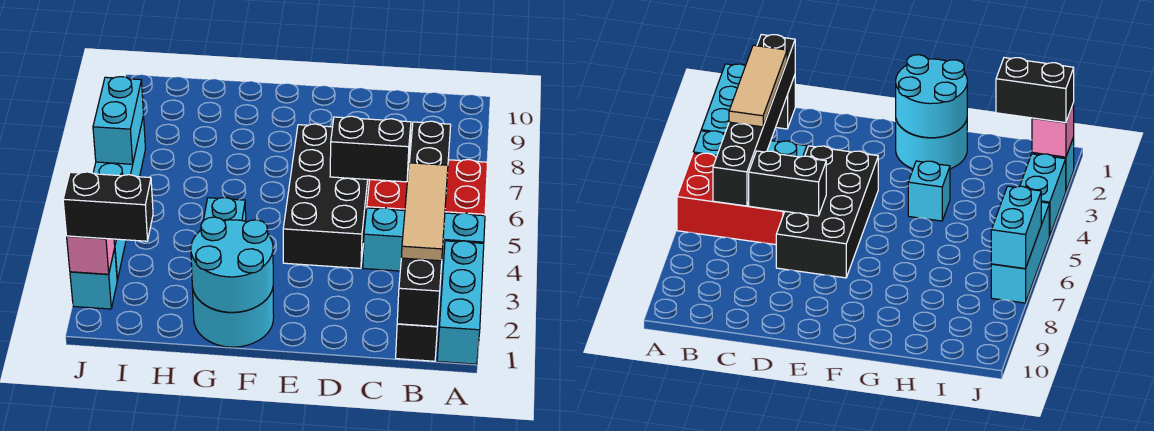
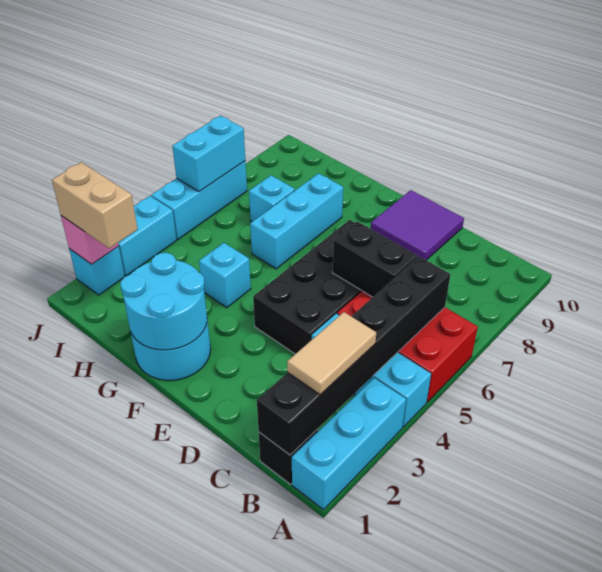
tan 1x3 tile [401,163,448,261] -> tan 1x2 tile [287,312,376,395]
none -> purple 2x2 tile [371,190,464,260]
none -> cyan 1x3 brick [250,173,343,269]
none -> cyan 1x1 brick [249,175,295,222]
black 1x2 brick [63,172,153,241] -> tan 1x2 brick [52,162,138,248]

